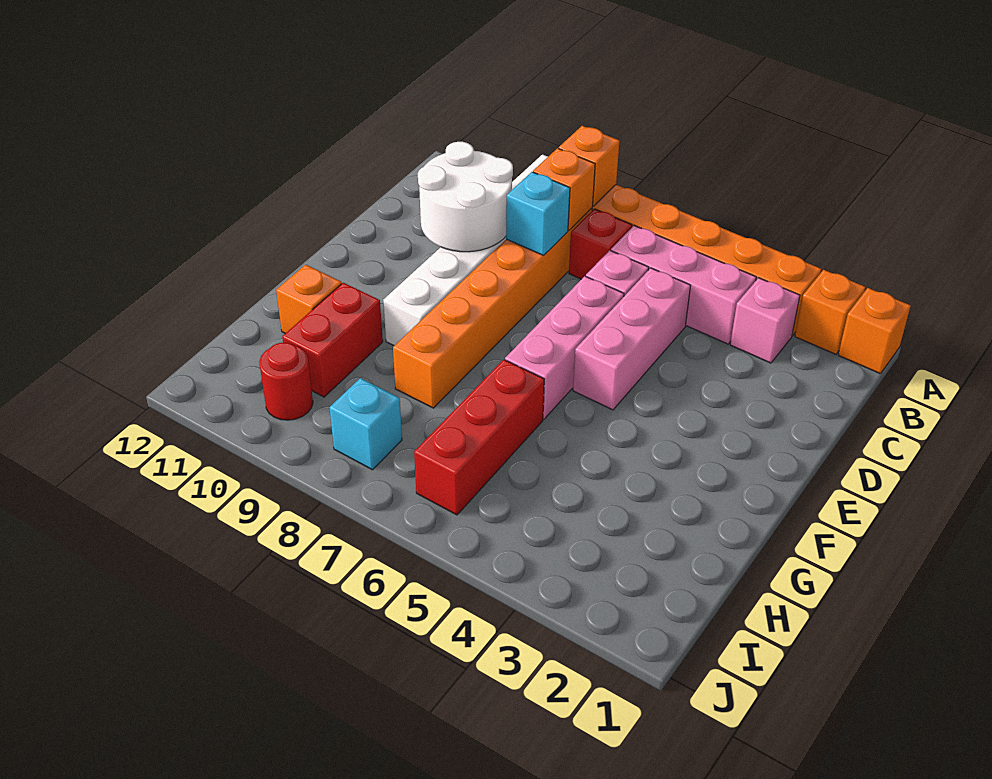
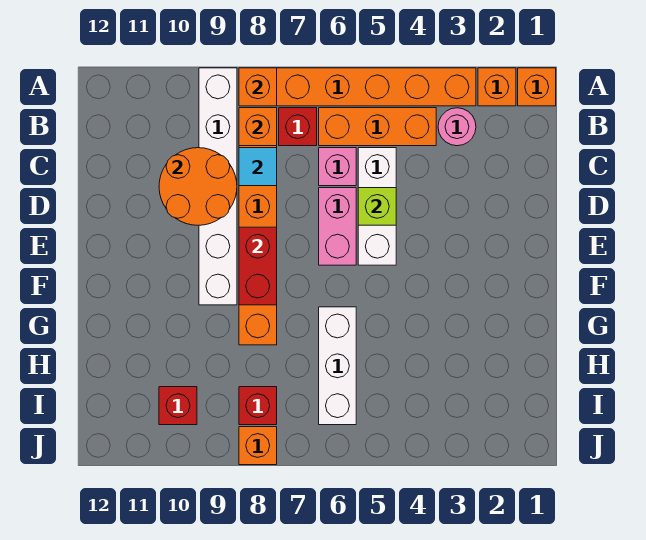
pink 1x1 brick [730,278,800,363] -> pink 1x1 round brick [438,108,476,146]
pink 1x3 brick [611,226,756,344] -> orange 1x3 brick [319,108,436,146]
pink 1x3 brick [573,268,691,410] -> white 1x3 brick [358,148,396,265]
cyan 1x1 brick [506,172,570,255] -> cyan 1x1 tile [239,148,277,186]
white 2x2 round brick [418,142,513,252] -> orange 2x2 round brick [159,148,237,225]
none -> lime 1x1 brick [358,188,396,225]
pink 1x3 brick [505,276,624,419] -> pink 1x2 brick [319,188,356,265]
red 1x3 brick [414,360,544,515] -> white 1x3 brick [319,307,356,425]
red 1x2 brick [282,283,383,397] -> red 1x2 brick moved to [239,227,277,305]
orange 1x1 brick [276,265,342,333] -> orange 1x1 brick moved to [239,427,277,465]
cyan 1x1 brick [329,378,402,470] -> red 1x1 brick [239,387,277,425]
red 1x1 round brick [259,343,313,420] -> red 1x1 brick [159,387,197,425]

